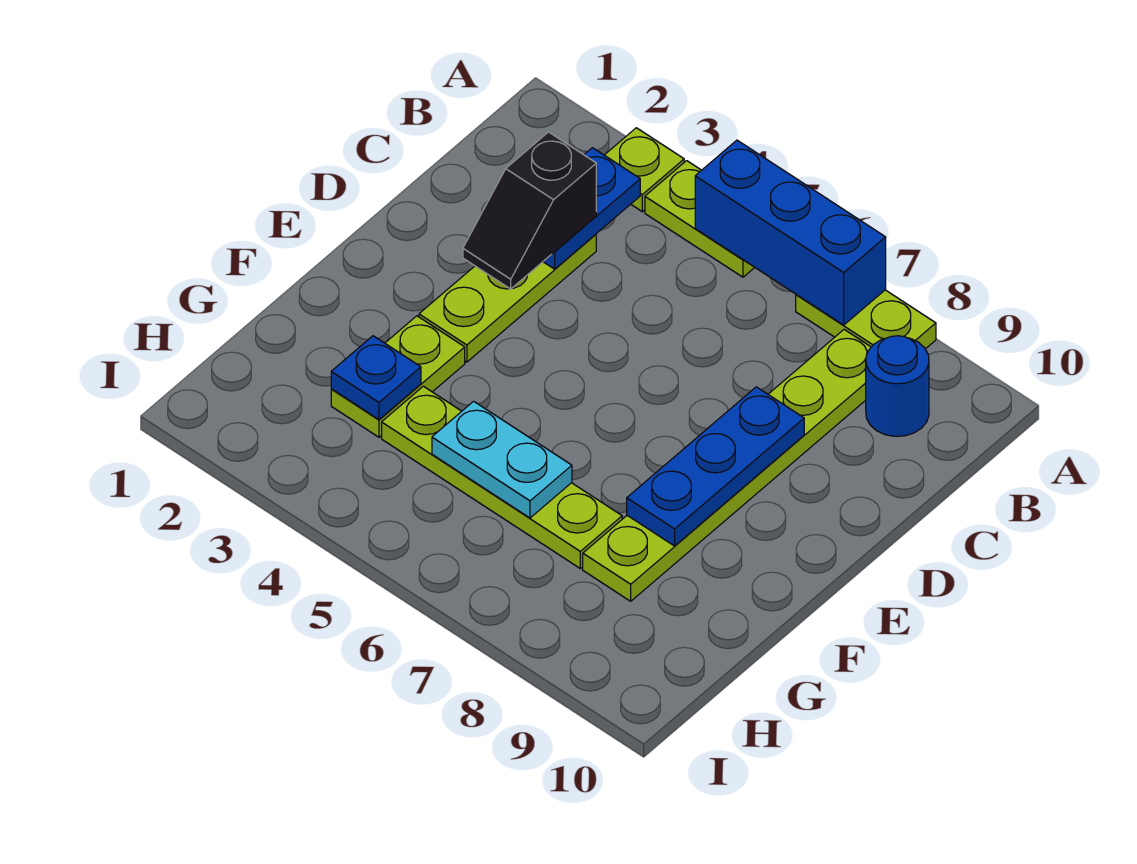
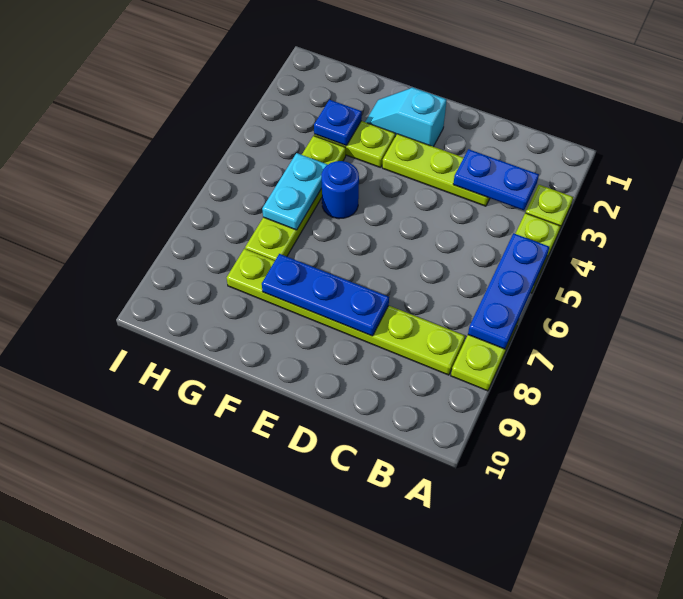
blue 1x3 brick [695,140,886,325] -> blue 1x3 plate [468,233,549,349]
blue 1x1 round brick [866,336,929,436] -> blue 1x1 round brick moved to [321,161,359,219]
black 1x2 slope [463,132,596,289] -> none
none -> cyan 1x2 slope [365,88,447,147]

